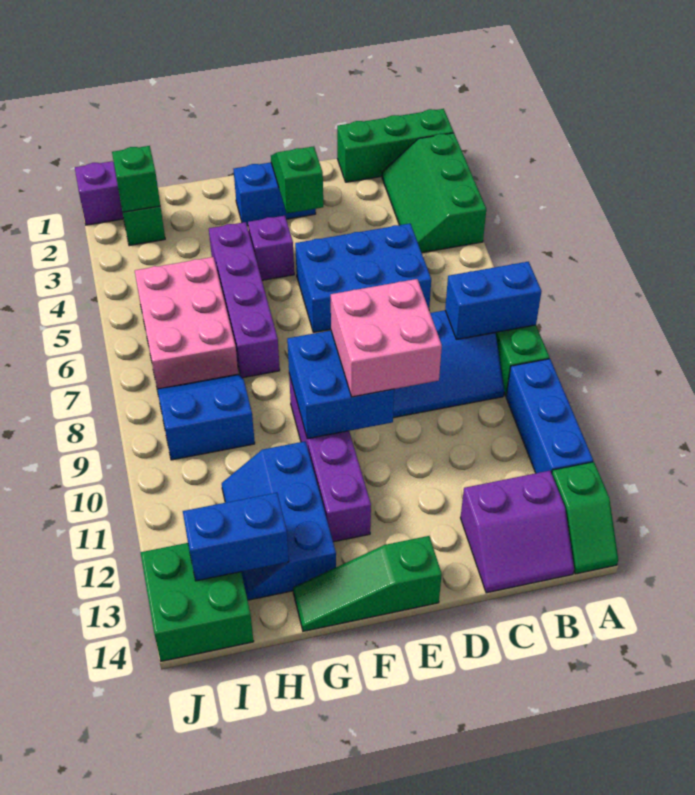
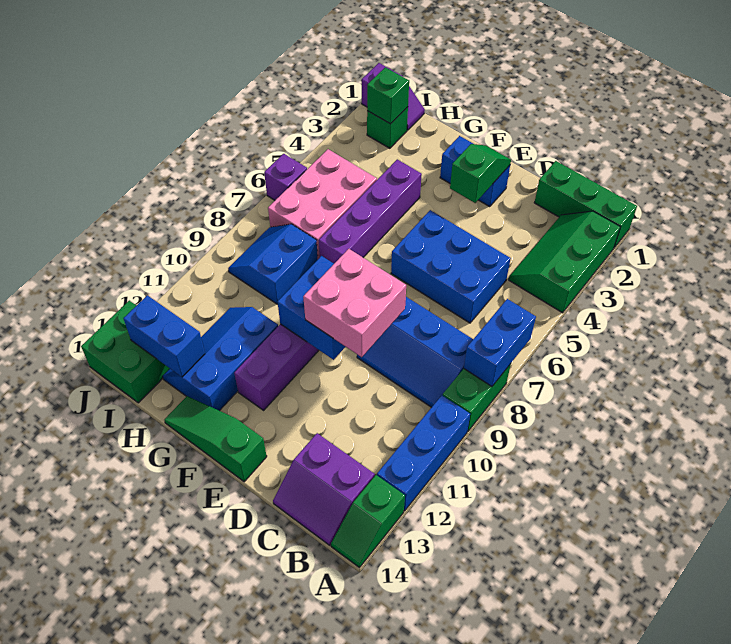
blue 1x2 brick [445,262,542,340] -> blue 1x2 brick turned to [464,299,536,386]
purple 1x1 brick [248,216,294,280] -> purple 1x1 brick moved to [264,154,307,200]
blue 2x2 slope [157,374,255,460] -> blue 2x2 slope turned to [228,224,318,304]

